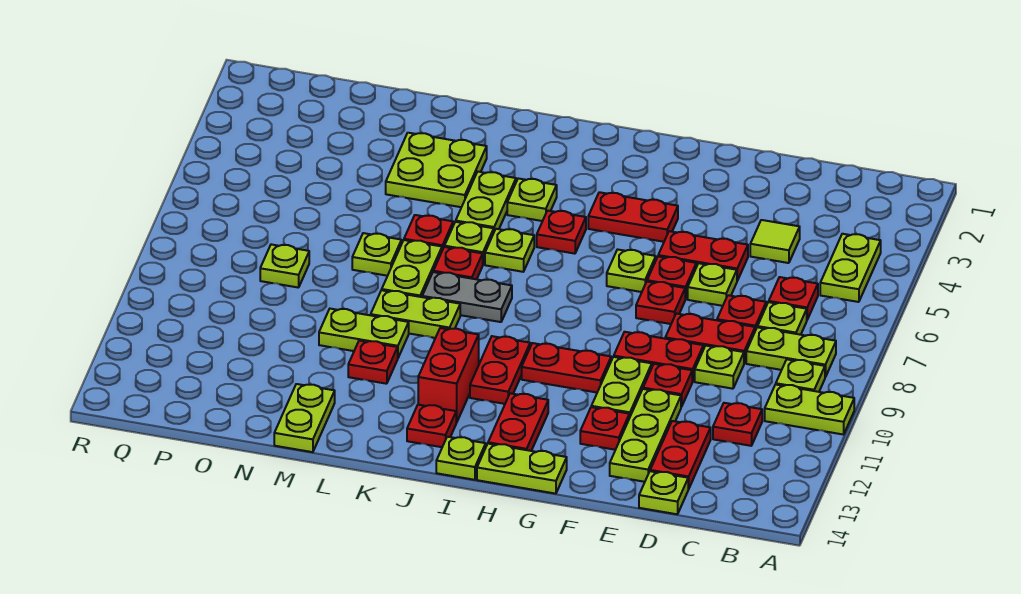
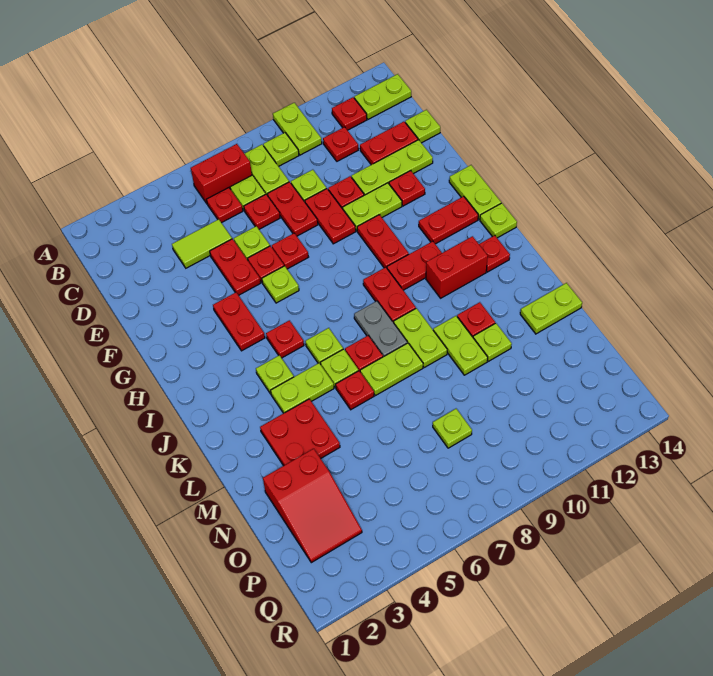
lime 1x2 plate [820,234,881,302] -> lime 1x2 plate moved to [354,74,411,119]
none -> red 1x2 brick [191,144,252,203]
none -> red 1x1 plate [332,97,367,130]
lime 1x1 tile [750,220,800,263] -> lime 1x2 tile [172,219,232,268]
none -> red 1x2 plate [363,267,416,323]
lime 2x2 plate [386,133,487,207] -> red 2x2 plate [260,399,340,466]
lime 1x1 plate [352,233,402,276] -> lime 1x1 plate moved to [473,323,512,361]
none -> red 2x3 slope [263,449,362,563]

